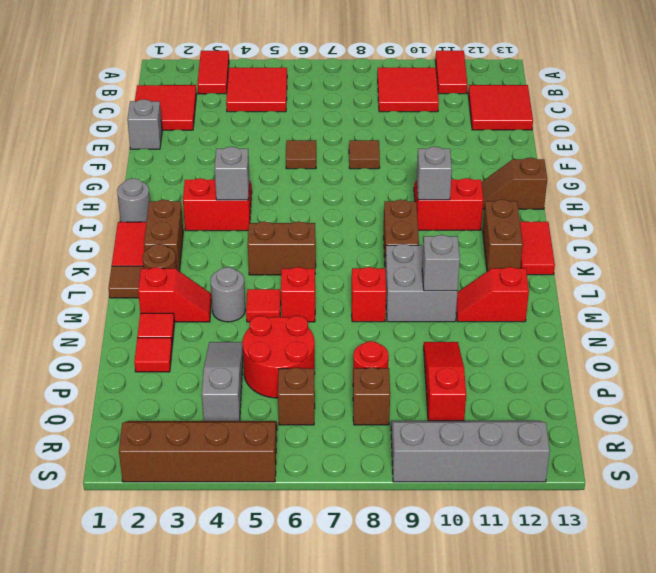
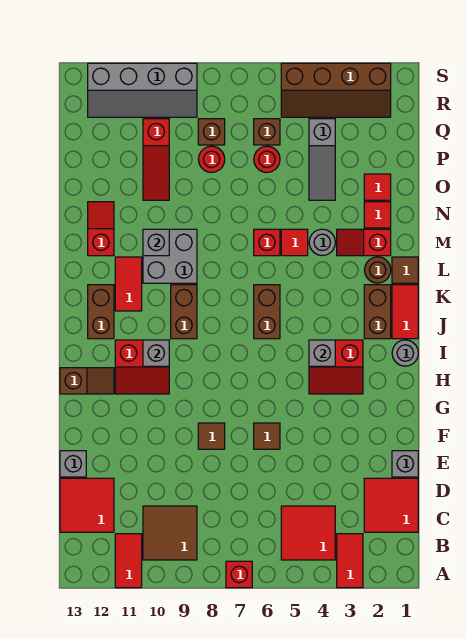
red 2x2 tile [378,68,439,112] -> brown 2x2 tile [143,506,197,560]
none -> grey 1x1 brick [60,451,86,477]
red 1x2 tile [520,222,555,275] -> red 1x2 tile moved to [115,257,142,311]
brown 1x2 brick [248,221,316,275] -> brown 1x2 brick turned to [254,285,280,339]
red 1x1 brick [352,267,386,322] -> red 1x1 brick moved to [226,561,252,588]
red 1x2 slope [456,267,529,322] -> red 1x2 slope turned to [88,202,114,256]
red 2x2 round brick [243,316,315,398] -> red 1x1 round brick [254,146,280,172]

